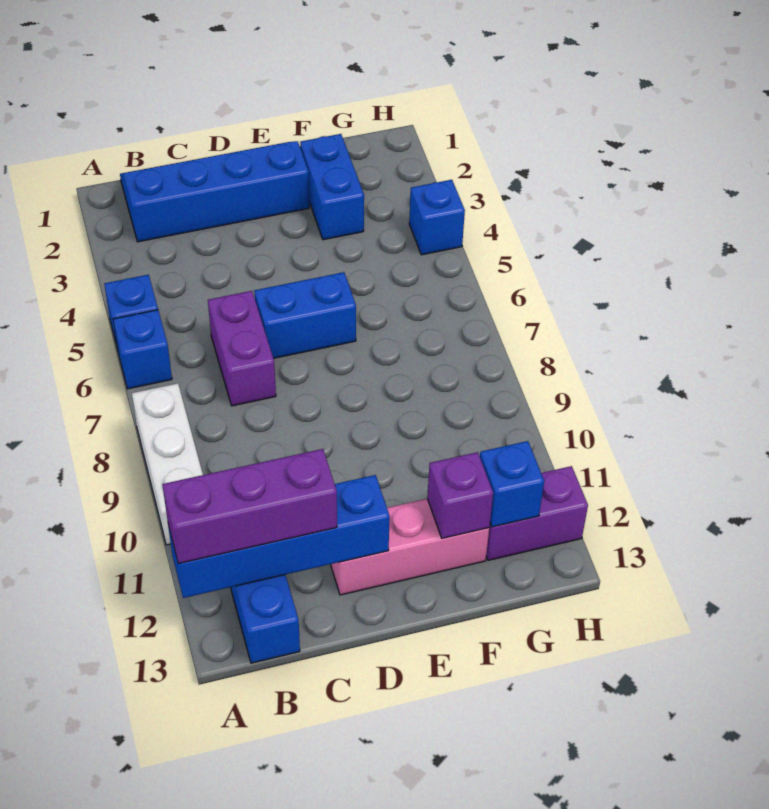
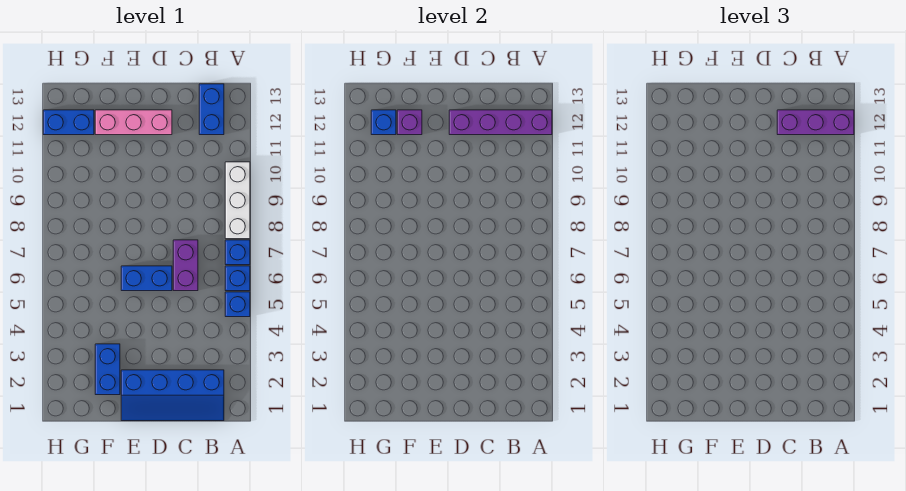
blue 1x4 brick [168,475,390,598] -> purple 1x4 brick [449,110,552,135]
purple 1x2 brick [486,466,588,560] -> blue 1x2 brick [43,110,94,135]
blue 1x1 brick [409,180,465,255] -> blue 1x1 brick moved to [225,240,250,265]

